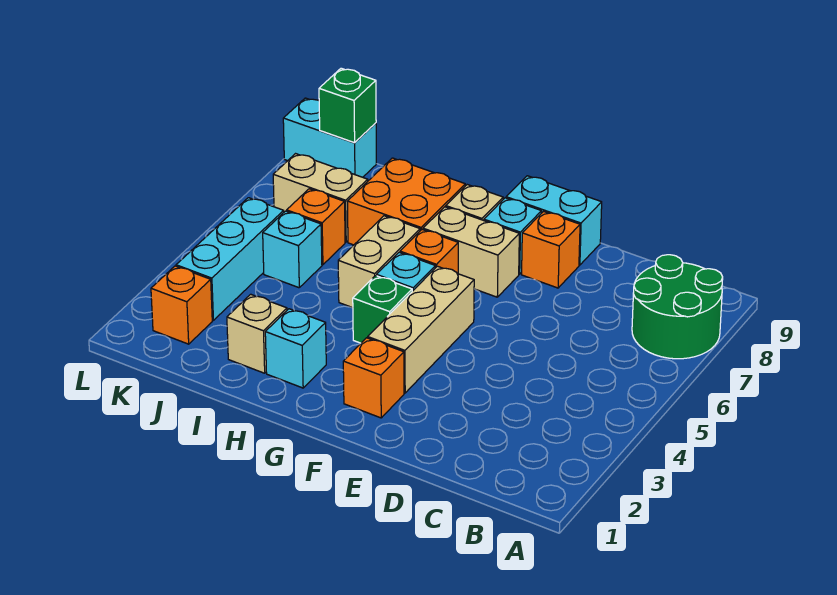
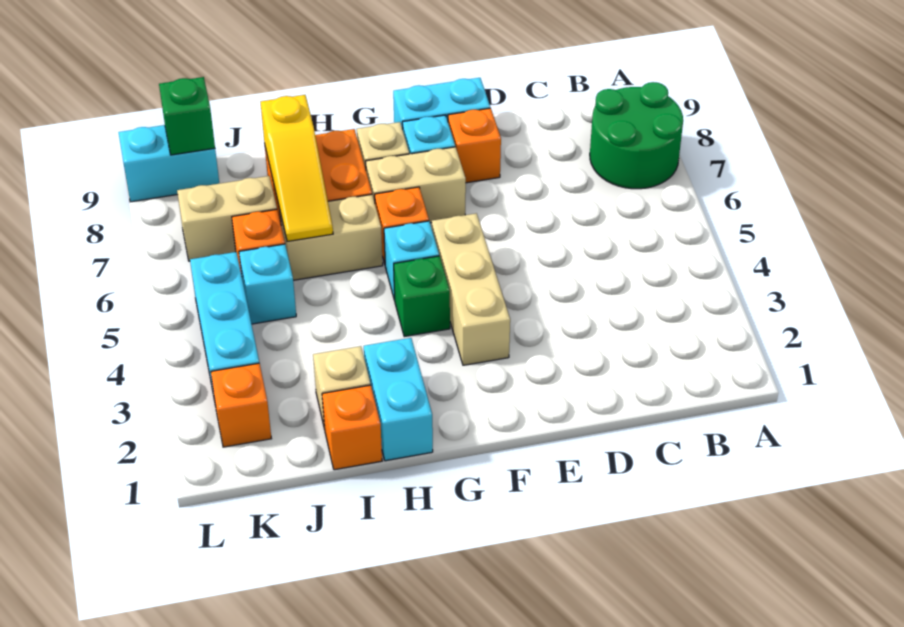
orange 1x1 brick [343,338,404,418] -> orange 1x1 brick moved to [322,385,382,470]
cyan 1x1 brick [265,309,326,388] -> cyan 1x2 brick [364,338,433,461]
tan 1x2 brick [338,216,420,308] -> tan 1x2 brick turned to [280,195,383,280]
none -> yellow 1x3 slope [261,95,333,242]

